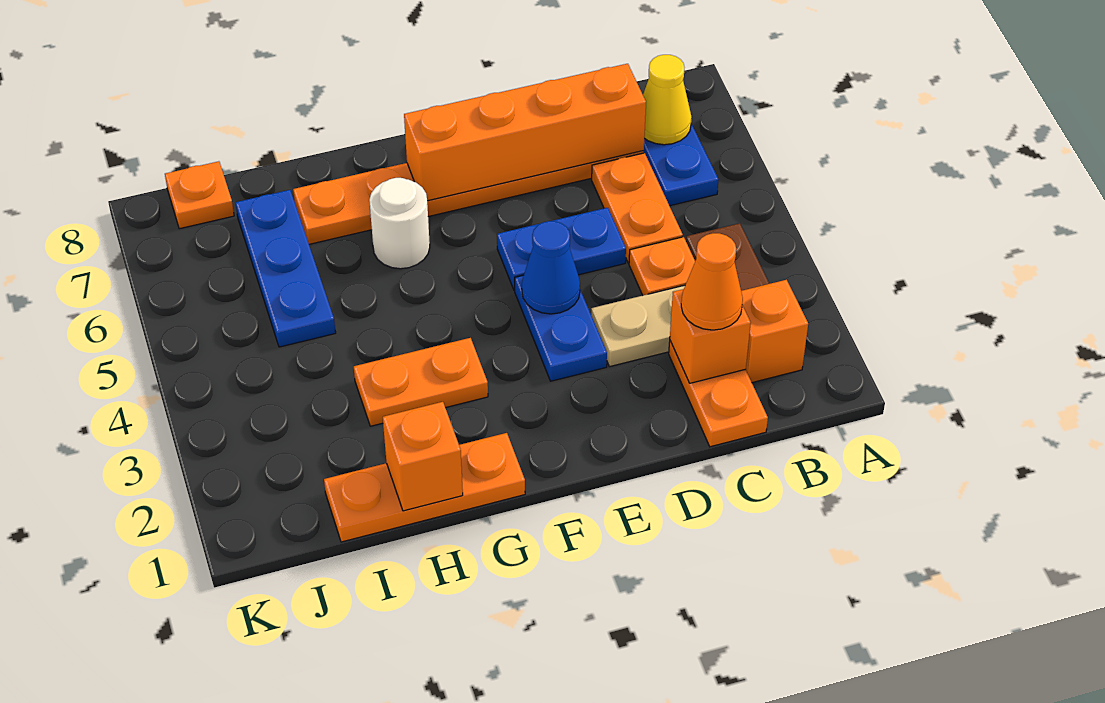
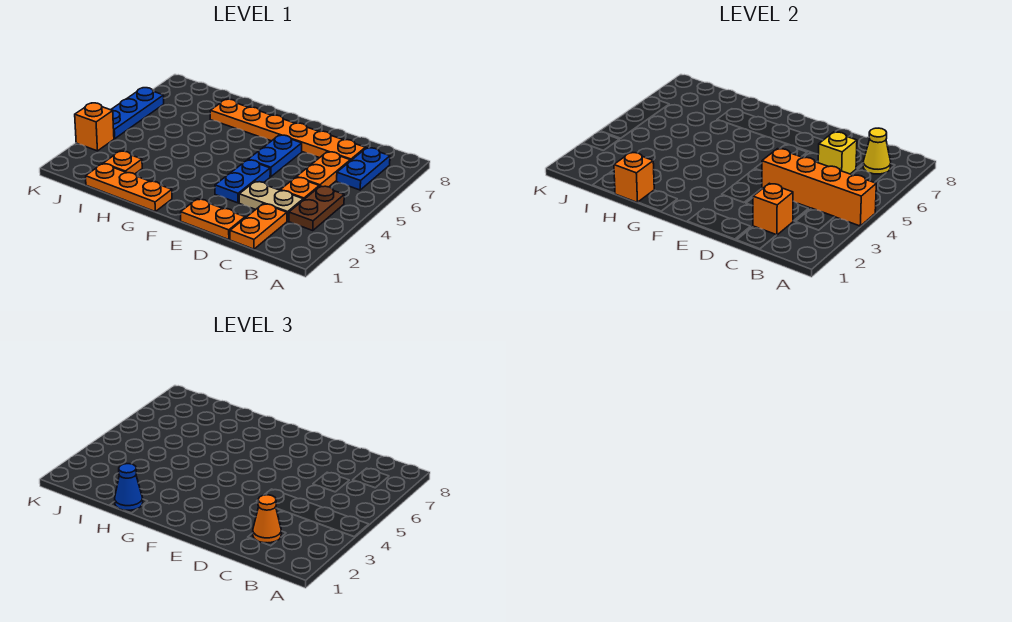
orange 1x1 brick [741,280,808,383] -> orange 1x1 brick moved to [75,103,114,151]
none -> yellow 1x1 brick [818,132,857,174]
orange 1x4 brick [404,64,646,201] -> orange 1x4 brick moved to [762,149,876,226]
blue 1x2 plate [497,208,626,290] -> blue 1x2 plate turned to [248,135,302,177]
blue 1x1 cone [522,221,580,314] -> blue 1x1 cone moved to [115,464,143,510]
orange 1x2 plate [354,338,488,426] -> orange 1x2 plate moved to [181,199,245,240]
white 1x1 round brick [369,178,430,269] -> none
blue 1x3 plate [235,190,336,347] -> blue 1x3 plate moved to [111,88,164,139]
orange 1x1 plate [165,161,234,229] -> orange 1x1 plate moved to [103,151,142,174]

